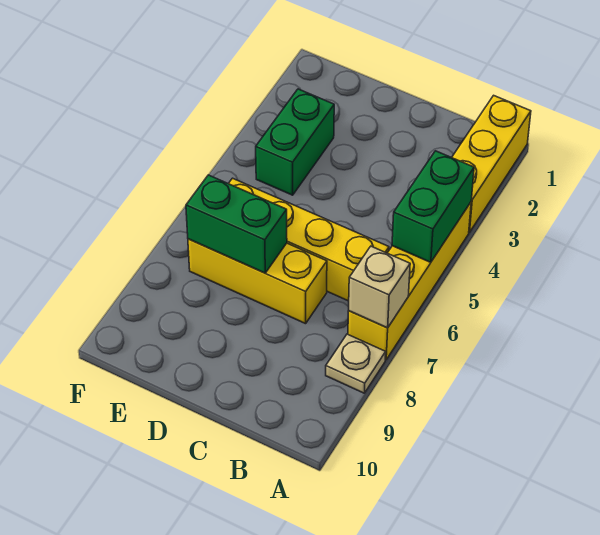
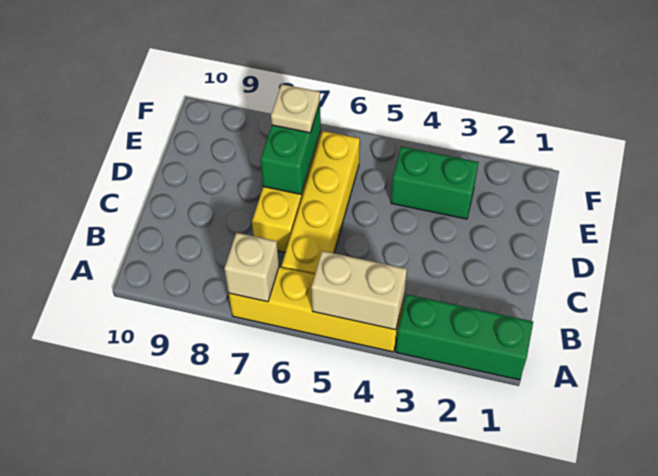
yellow 1x3 brick [452,95,531,232] -> green 1x3 brick [396,294,533,380]
green 1x2 brick [392,151,474,262] -> tan 1x2 brick [311,251,407,330]
tan 1x1 plate [326,334,386,393] -> tan 1x1 plate moved to [271,84,320,133]

